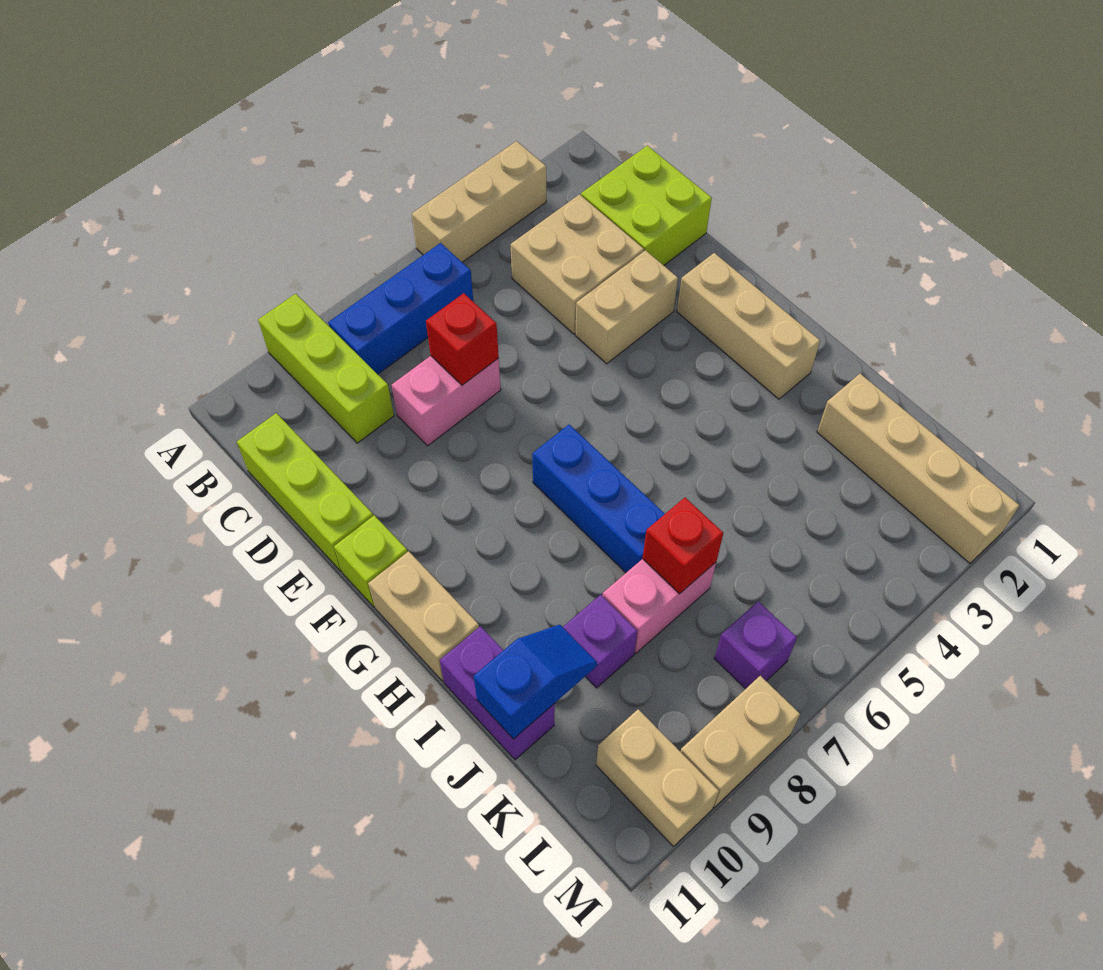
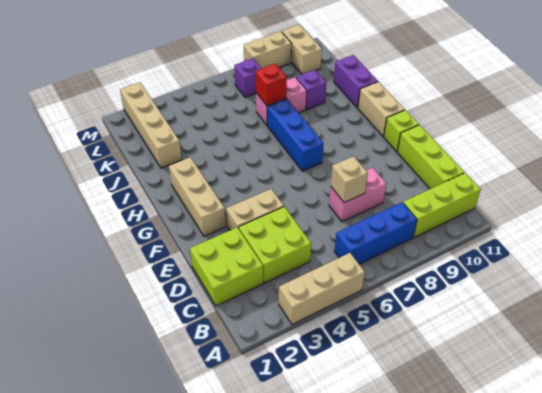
lime 1x3 brick [258,294,394,443] -> lime 1x3 brick turned to [403,173,481,238]
tan 2x2 brick [511,195,644,334] -> lime 2x2 brick [239,207,311,283]
red 1x1 brick [426,293,499,385] -> tan 1x1 brick [331,156,368,202]
blue 1x2 slope [474,625,597,739] -> none

